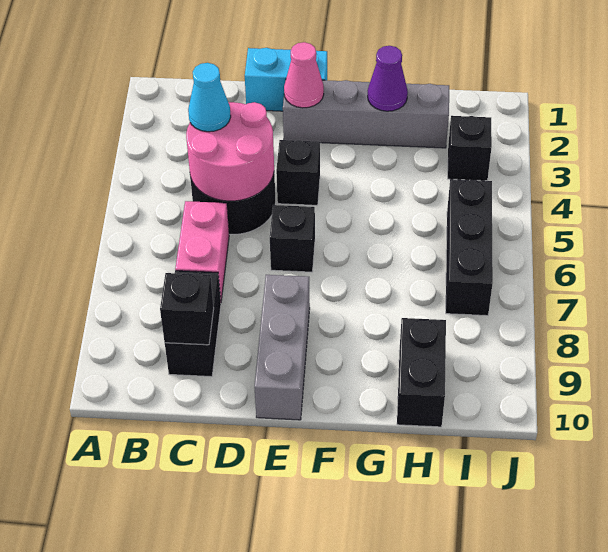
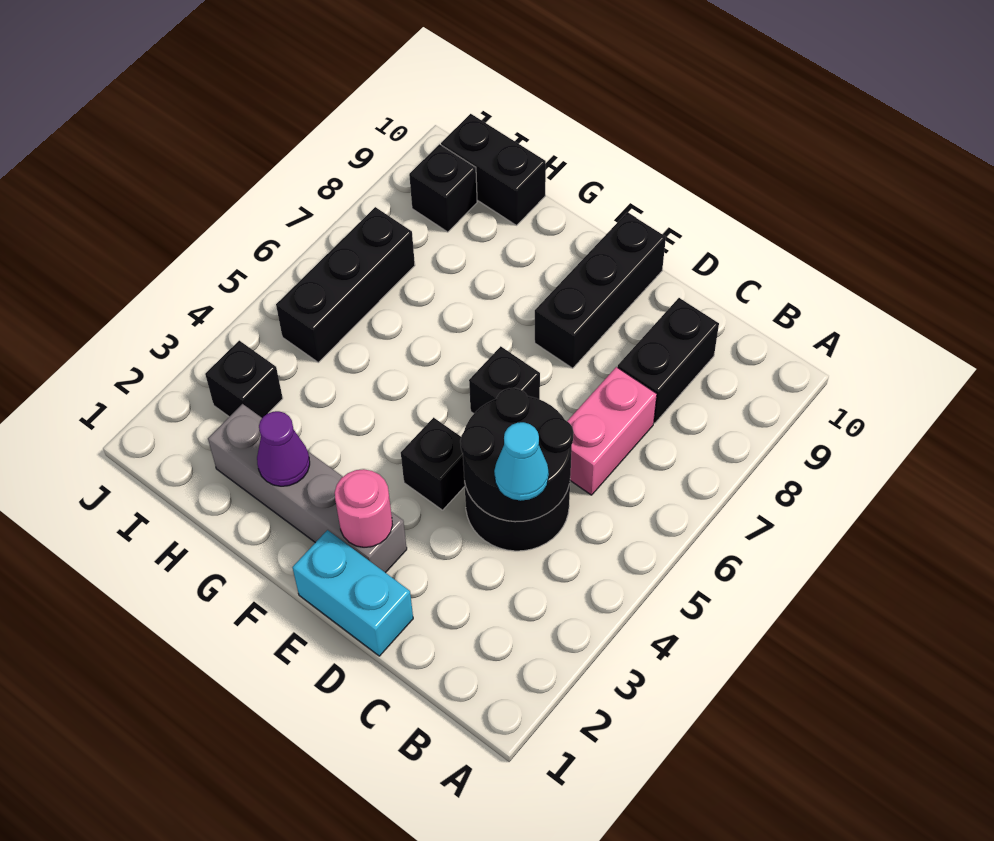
pink 2x2 round brick [186,102,274,201] -> black 2x2 round brick [460,388,574,522]
black 1x1 brick [160,273,214,345] -> black 1x1 brick moved to [409,144,477,232]
pink 1x1 cone [284,42,324,108] -> pink 1x1 round brick [335,469,392,547]
grey 1x3 brick [255,275,310,420] -> black 1x3 brick [535,212,666,368]
black 1x2 brick [397,318,446,427] -> black 1x2 brick turned to [441,114,546,225]

